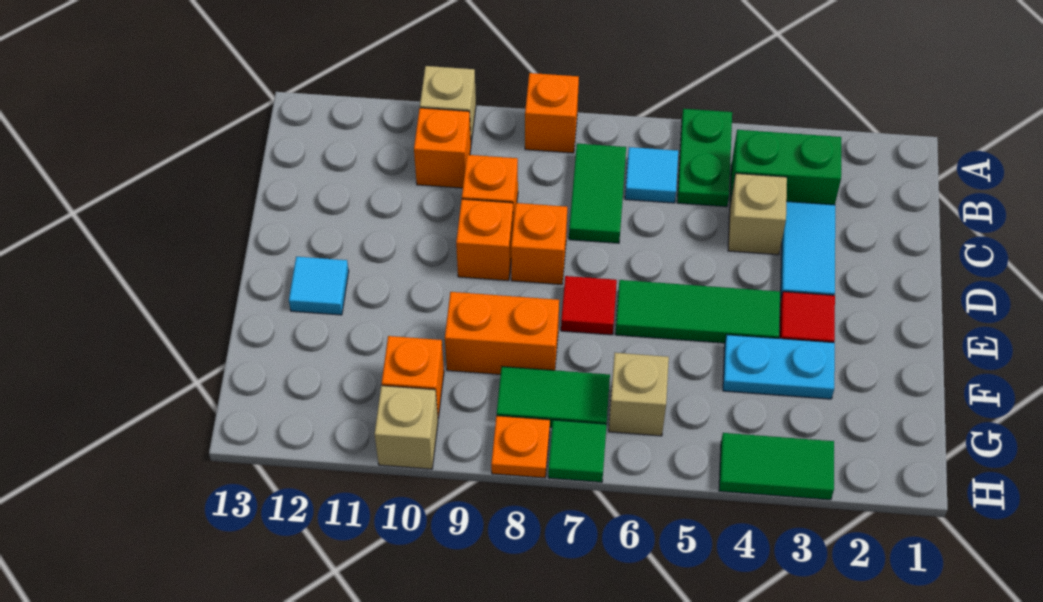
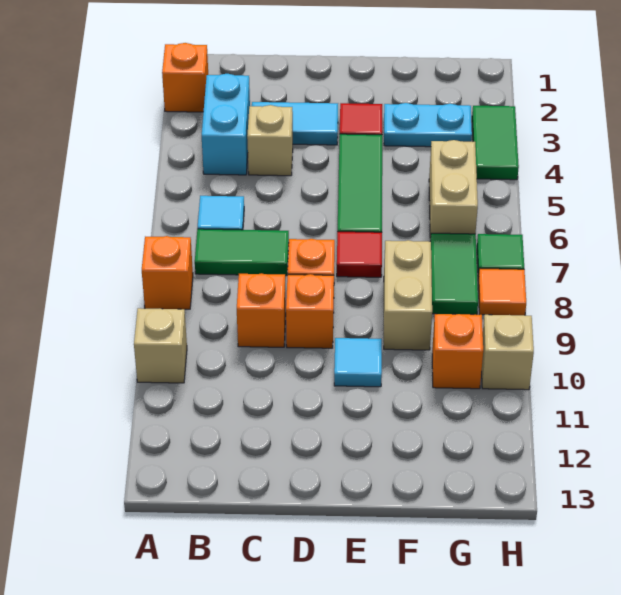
green 1x2 plate [677,109,732,207] -> none
green 1x2 brick [730,130,841,205] -> cyan 1x2 brick [202,74,250,175]
orange 1x1 brick [414,108,471,188] -> orange 1x1 brick moved to [162,43,208,112]
cyan 1x1 tile [289,257,349,315] -> cyan 1x1 tile moved to [334,338,382,387]
cyan 1x2 plate [723,335,835,399] -> cyan 1x2 plate turned to [384,103,472,147]
orange 1x2 brick [445,292,559,374] -> tan 1x2 brick [384,240,432,350]
tan 1x1 brick [609,353,669,436] -> tan 1x2 brick [429,140,478,240]
orange 1x1 plate [491,416,550,478] -> orange 1x1 tile [478,269,526,315]

